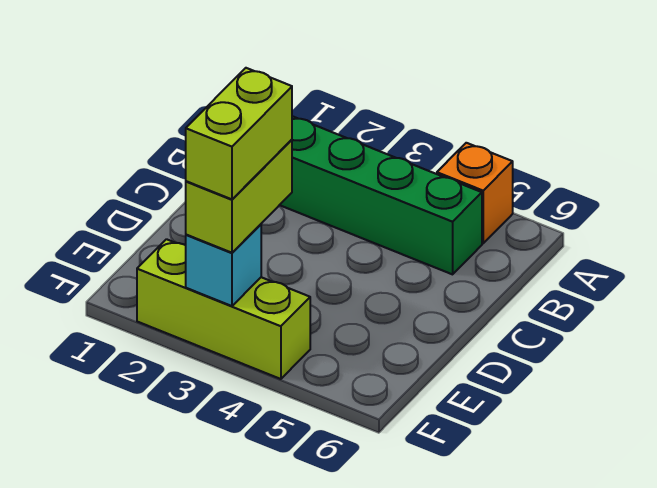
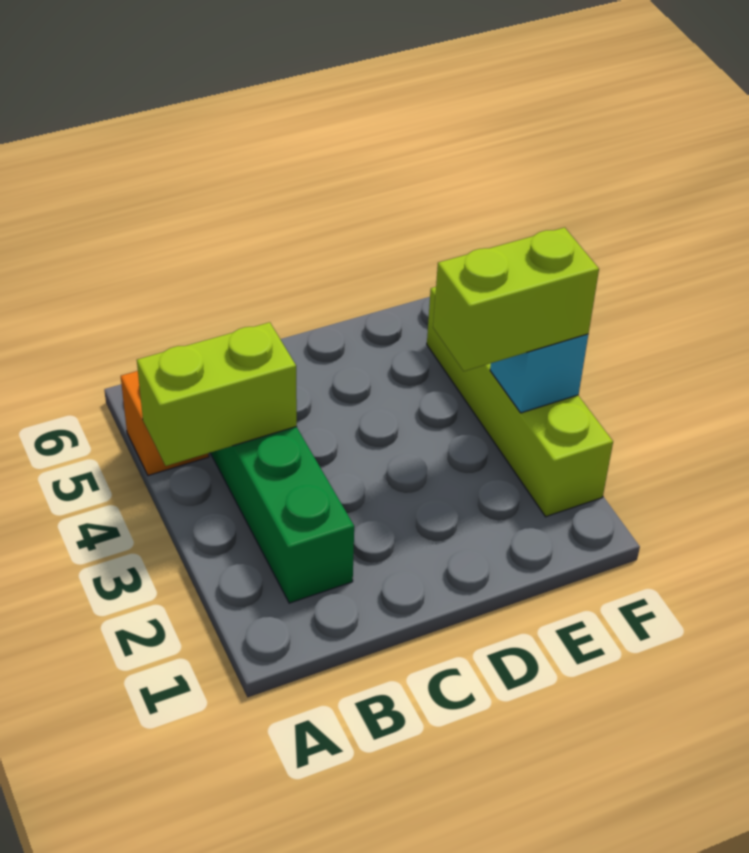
lime 1x2 brick [186,68,292,199] -> lime 1x2 brick moved to [137,322,297,466]
lime 1x3 brick [137,239,310,379] -> lime 1x4 brick [427,287,613,517]

